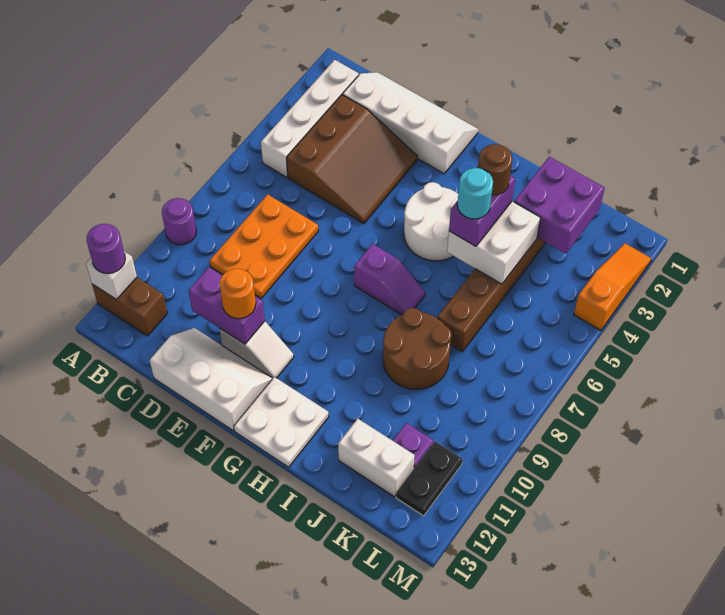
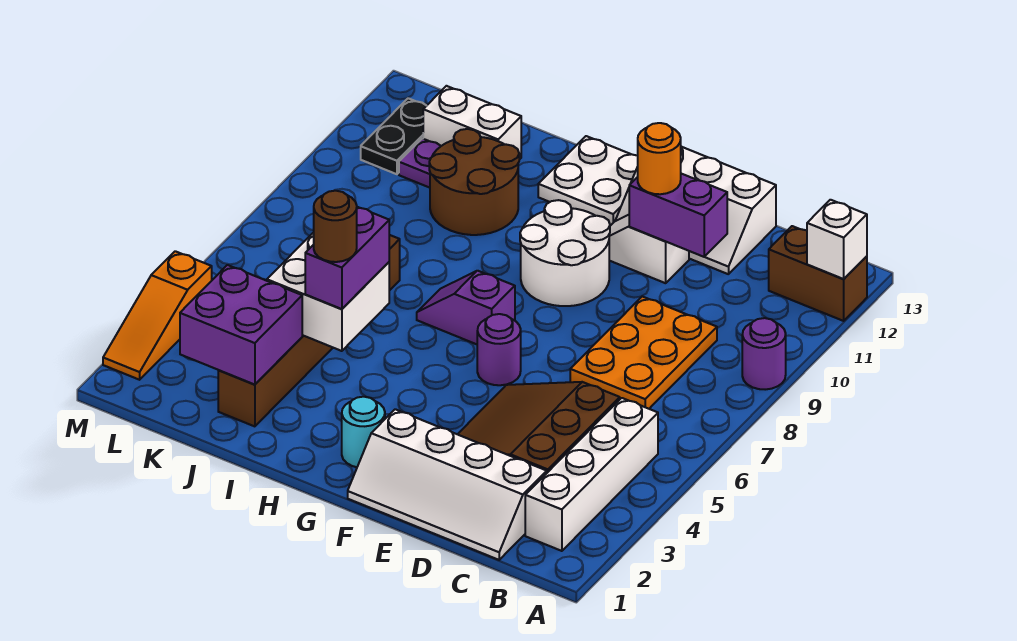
purple 1x1 round brick [87,224,125,274] -> purple 1x1 round brick moved to [477,314,521,385]
white 2x2 round brick [404,182,458,261] -> white 2x2 round brick moved to [520,200,610,306]
cyan 1x1 round brick [457,168,493,219] -> cyan 1x1 round brick moved to [342,397,385,467]
brown 2x2 round brick [383,308,452,389] -> brown 2x2 round brick moved to [429,129,519,235]

